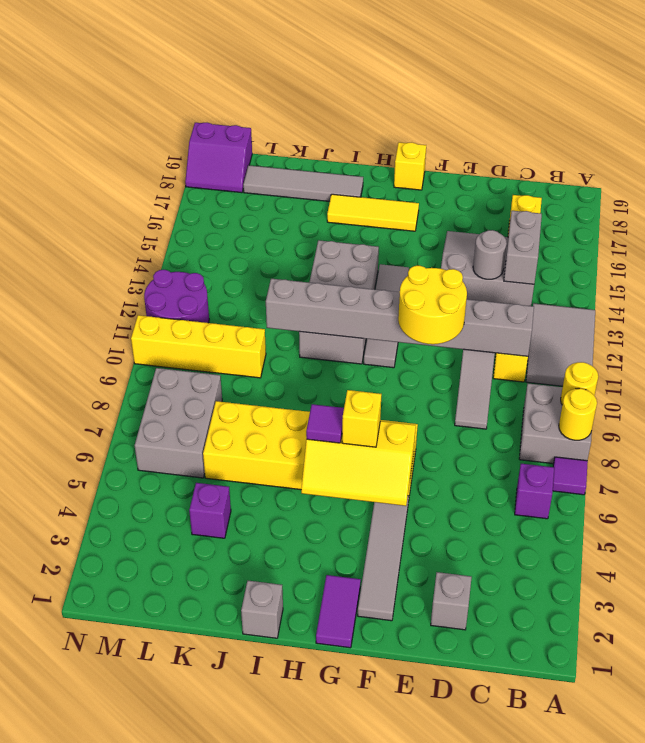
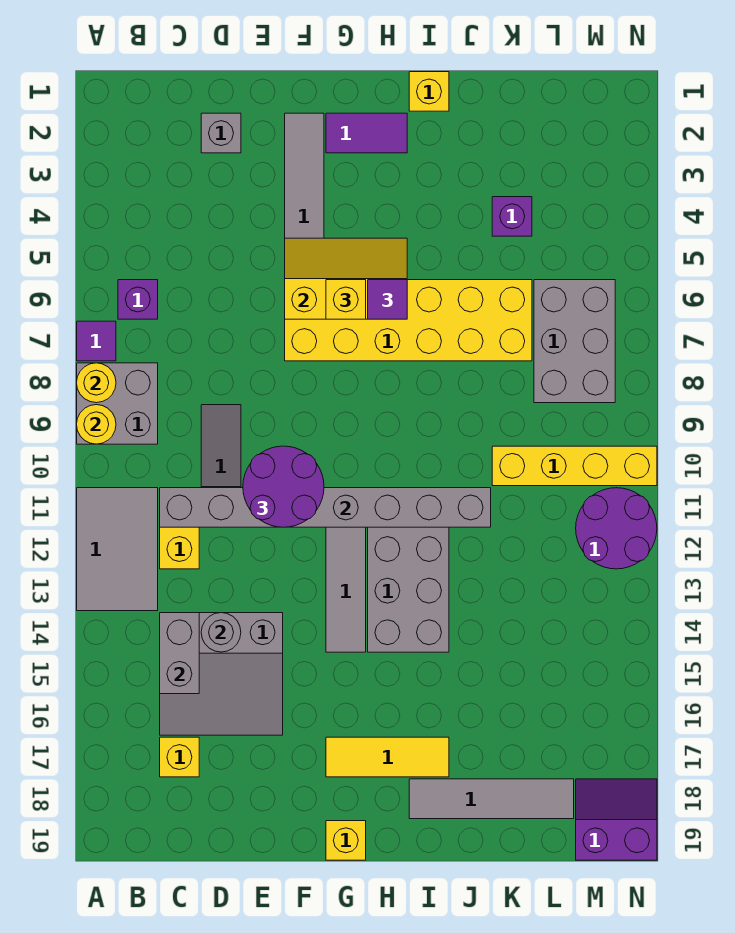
yellow 2x2 round brick [398,266,467,344] -> purple 2x2 round brick [243,446,324,527]
purple 1x2 tile [316,575,361,648] -> purple 1x2 tile turned to [326,113,407,153]
grey 1x1 brick [241,581,283,638] -> yellow 1x1 brick [409,72,449,111]

